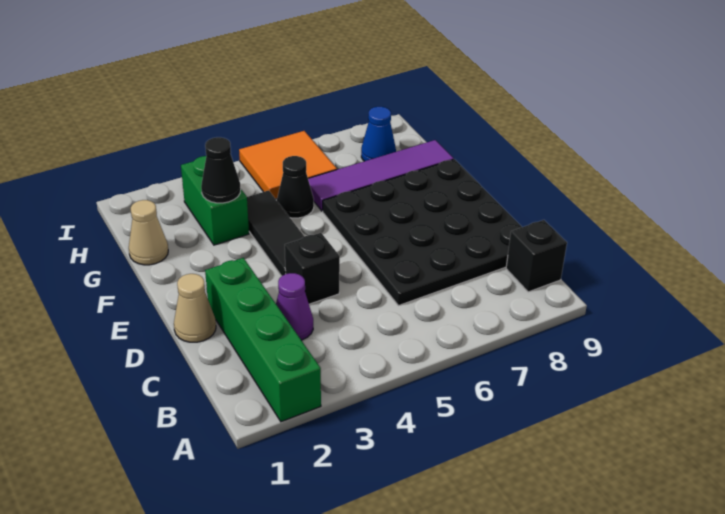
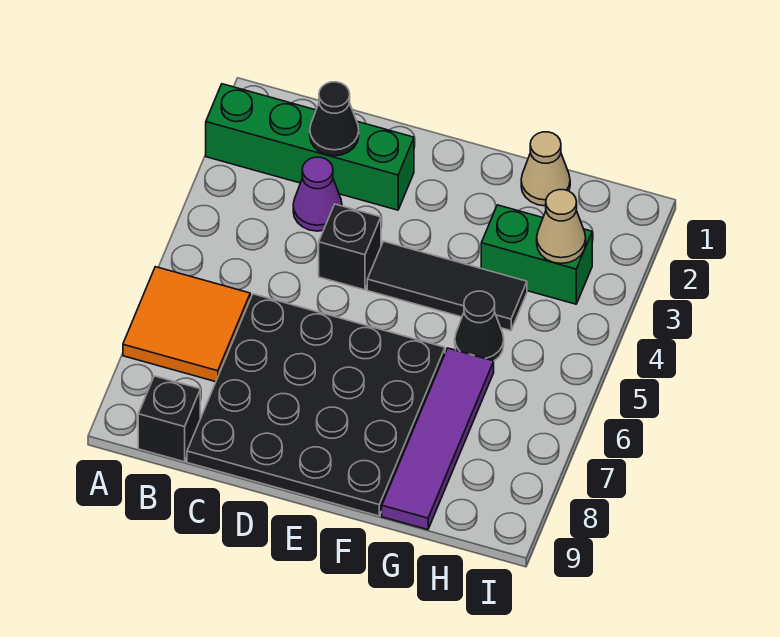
tan 1x1 cone [174,274,216,342] -> tan 1x1 cone moved to [537,190,586,263]
black 1x1 cone [201,137,241,203] -> black 1x1 cone moved to [310,82,359,156]
orange 2x2 tile [239,131,337,199] -> orange 2x2 tile moved to [123,267,250,382]
blue 1x1 cone [361,107,396,161] -> none

